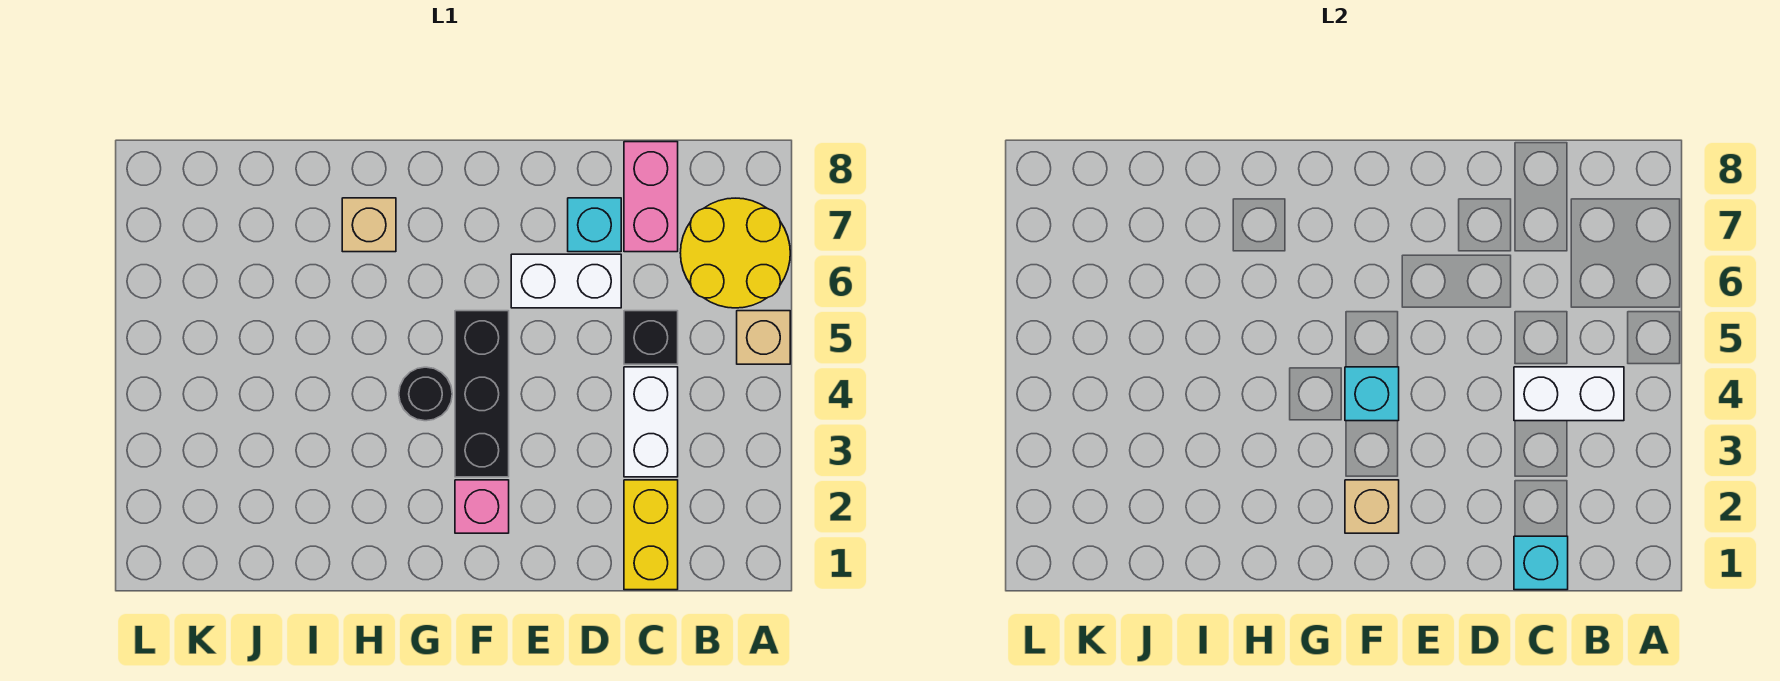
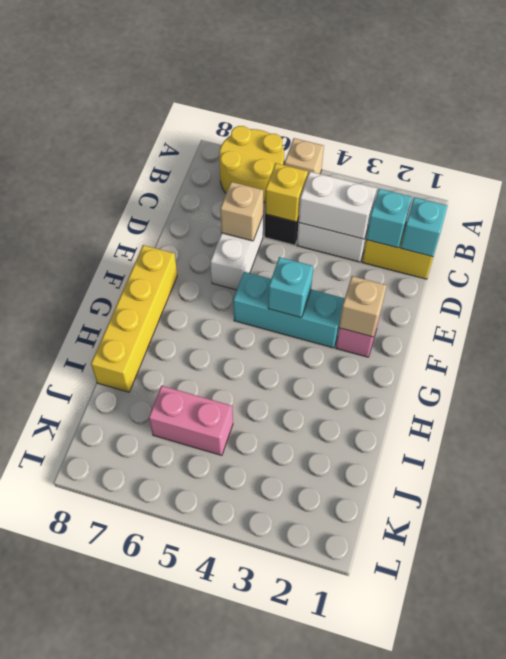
white 1x2 brick [1514,367,1624,421] -> white 1x2 brick turned to [299,172,377,239]
none -> yellow 1x1 brick [265,163,308,222]
pink 1x2 brick [624,142,678,252] -> pink 1x2 brick moved to [149,386,233,455]
cyan 1x1 brick [568,198,621,252] -> cyan 1x1 brick moved to [366,189,412,248]
black 1x3 brick [455,311,509,477] -> cyan 1x3 brick [233,272,345,348]
none -> yellow 1x4 brick [91,245,177,392]
black 1x1 round brick [399,367,452,421] -> none
tan 1x1 brick [342,198,396,252] -> tan 1x1 brick moved to [220,182,263,241]

